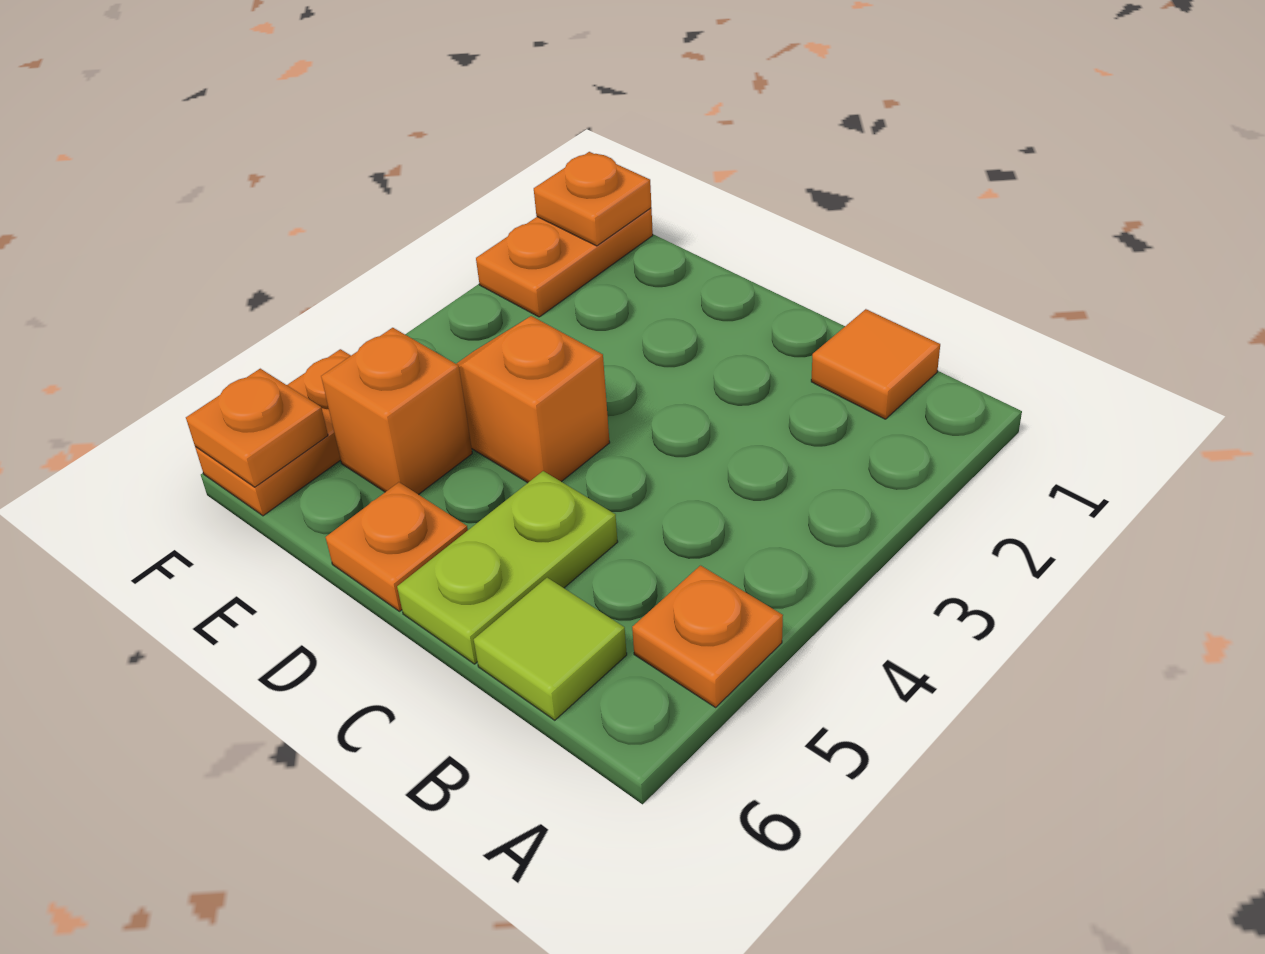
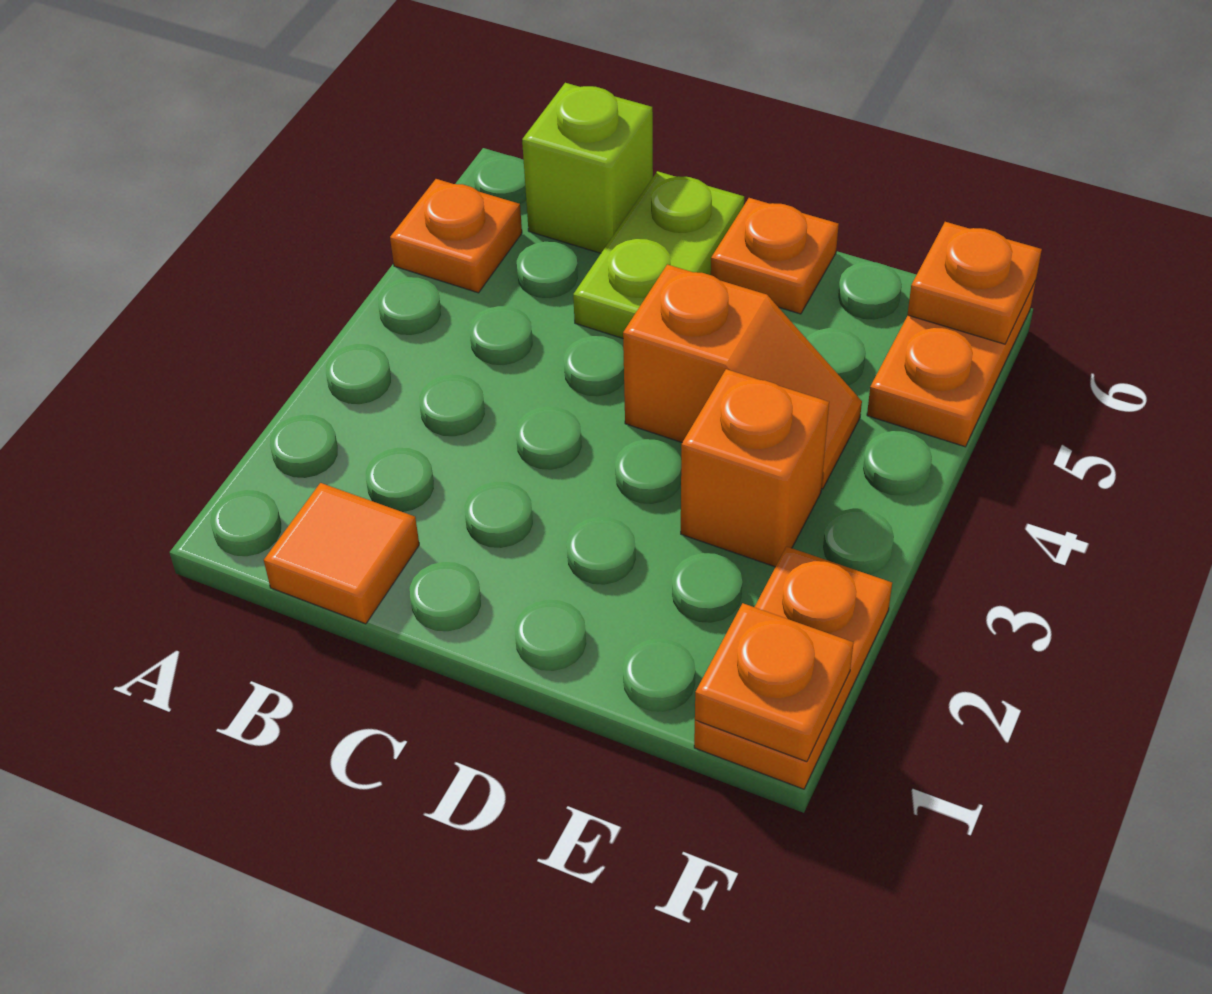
lime 1x1 tile [474,578,627,720] -> lime 1x1 brick [522,83,653,253]
orange 1x1 brick [321,328,472,495] -> orange 1x1 brick moved to [681,369,829,567]

